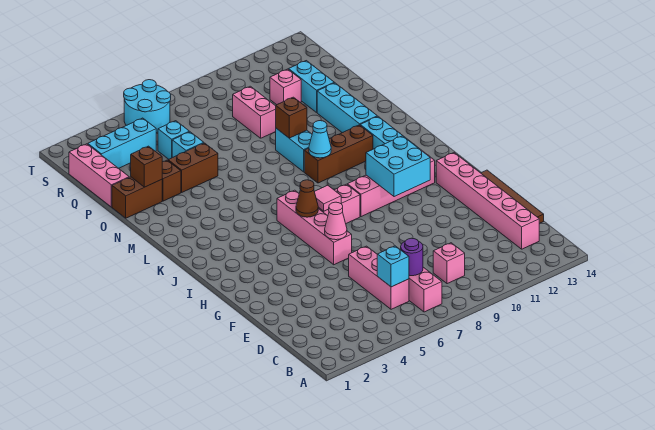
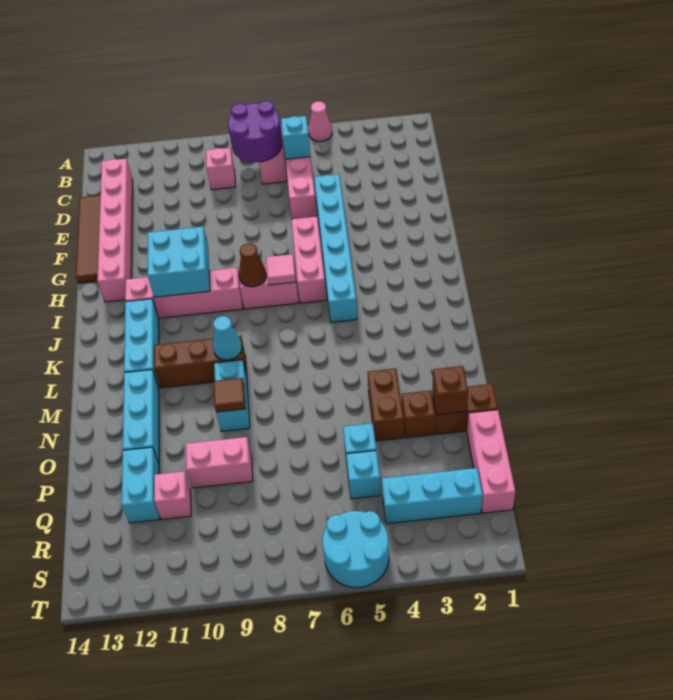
purple 1x1 round brick [401,238,423,276] -> purple 2x2 round brick [228,101,283,162]
none -> cyan 1x6 brick [314,174,357,322]
pink 1x4 brick [277,190,352,265] -> pink 1x3 brick [291,217,327,303]
pink 1x1 cone [325,202,347,240] -> pink 1x1 cone moved to [308,101,332,141]
brown 1x1 cone [296,180,318,217] -> brown 1x1 cone moved to [239,243,267,287]
brown 1x1 brick [276,97,307,138] -> brown 1x1 tile [214,378,246,412]
brown 1x2 brick [168,143,218,192] -> brown 1x2 brick turned to [367,368,404,441]
pink 1x2 brick [233,86,276,138] -> pink 1x2 brick turned to [186,437,253,488]

